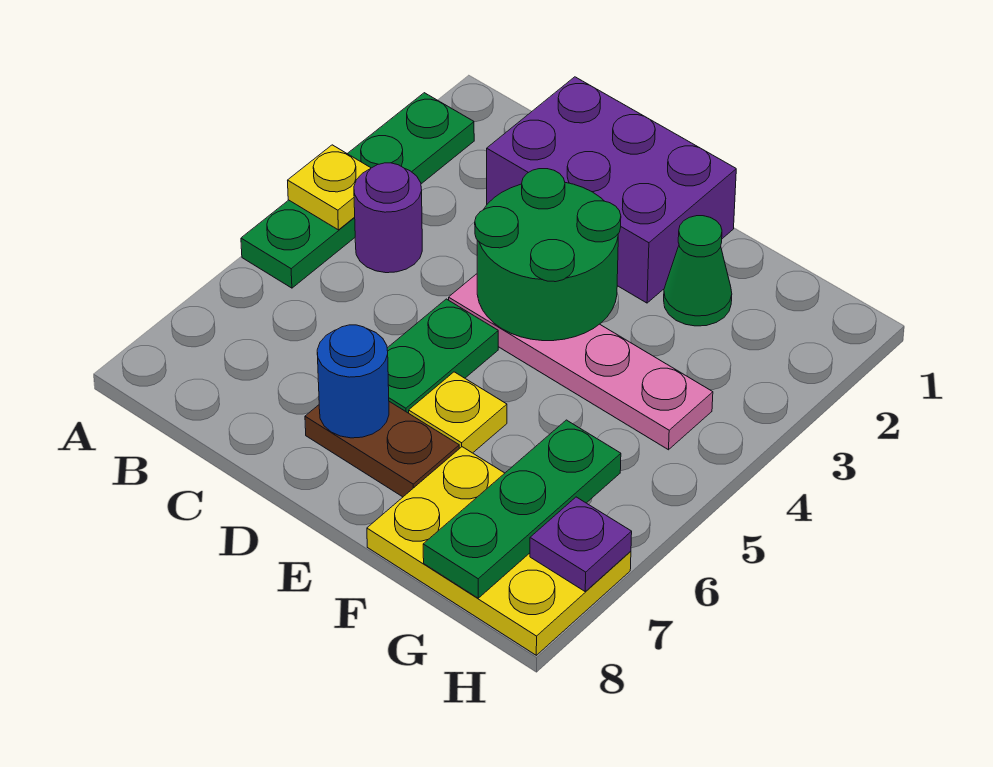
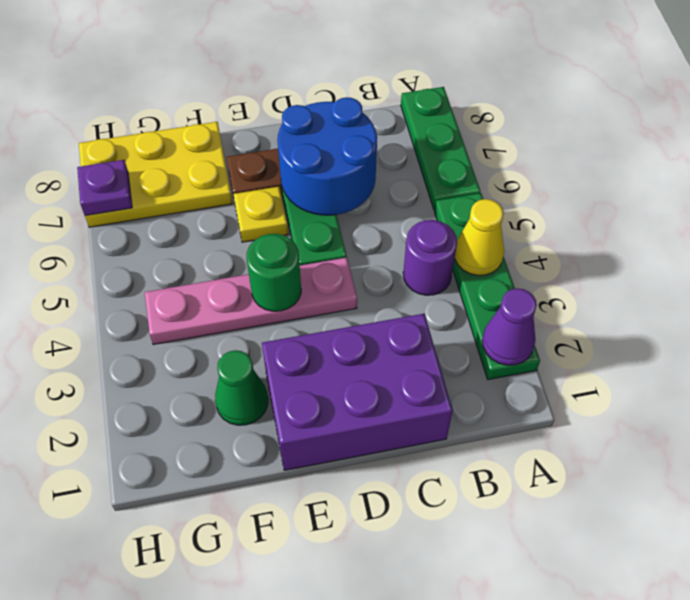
none -> purple 1x1 cone [482,289,537,365]
yellow 1x1 plate [288,145,371,230] -> yellow 1x1 cone [455,199,504,275]
green 2x2 round brick [475,169,621,341] -> green 1x1 round brick [247,234,301,311]
blue 1x1 round brick [317,325,389,438] -> blue 2x2 round brick [277,97,377,215]
green 1x3 plate [423,420,621,598] -> green 1x3 plate moved to [401,87,480,210]

